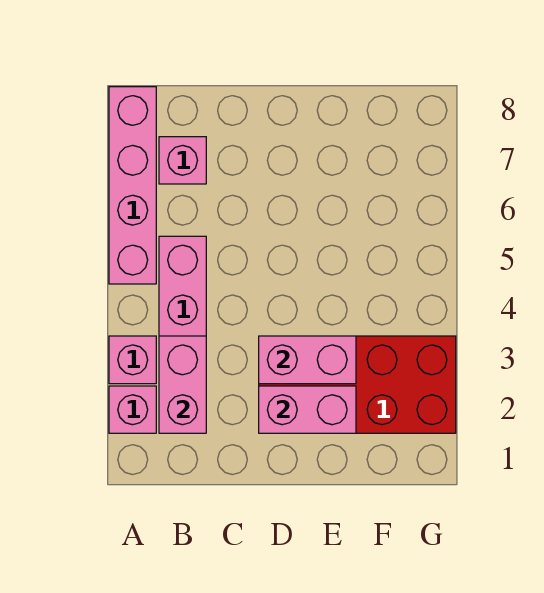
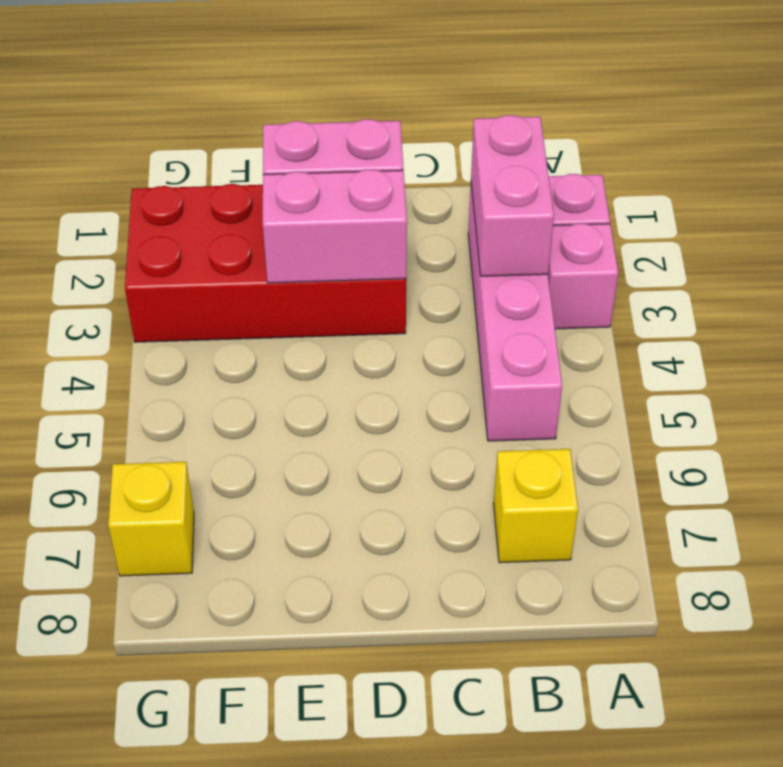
pink 1x4 brick [109,87,156,284] -> none
pink 1x1 brick [159,137,206,184] -> yellow 1x1 brick [493,449,578,563]
none -> yellow 1x1 brick [108,462,194,576]

